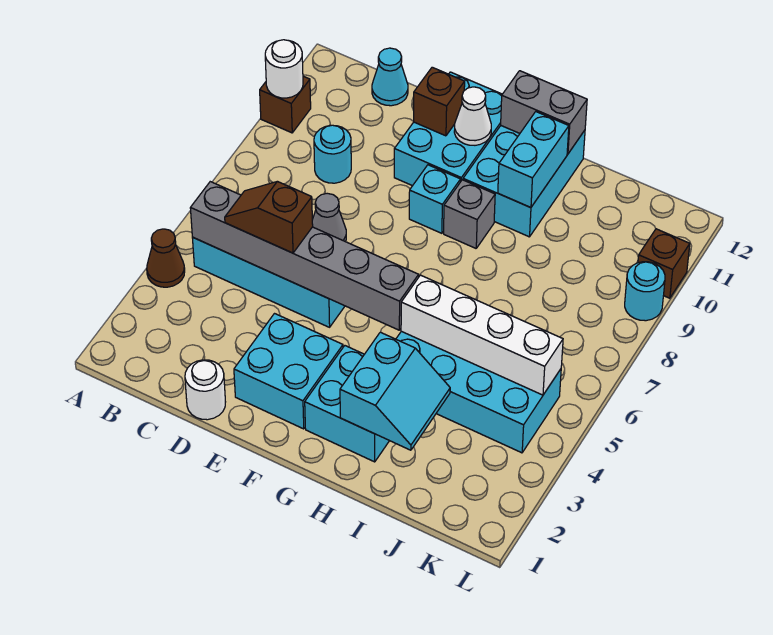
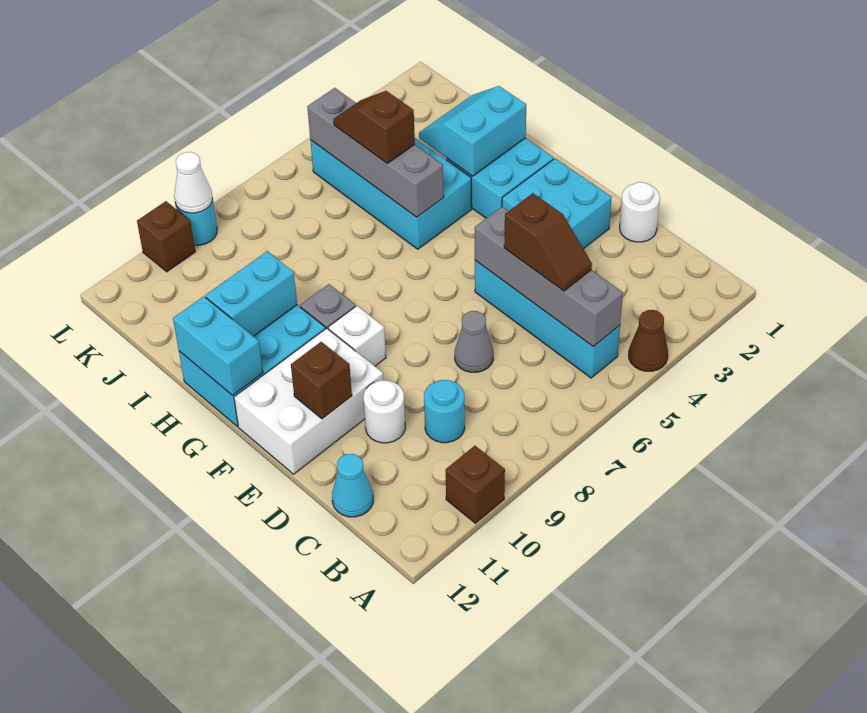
white 1x1 round brick [265,40,303,98] -> white 1x1 round brick moved to [363,380,405,443]
grey 1x6 brick [190,182,419,330] -> grey 1x4 brick [475,207,623,347]
cyan 2x3 brick [394,72,502,186] -> white 2x3 brick [234,328,383,474]
cyan 1x1 brick [409,165,461,233] -> white 1x1 brick [328,306,386,366]
white 1x1 cone [454,87,491,145] -> white 1x1 cone moved to [174,152,213,213]
grey 1x2 brick [501,71,587,154] -> cyan 1x2 brick [173,296,263,396]
white 1x4 brick [401,275,563,395] -> grey 1x4 brick [307,88,444,217]
none -> brown 1x2 slope [334,91,415,163]

